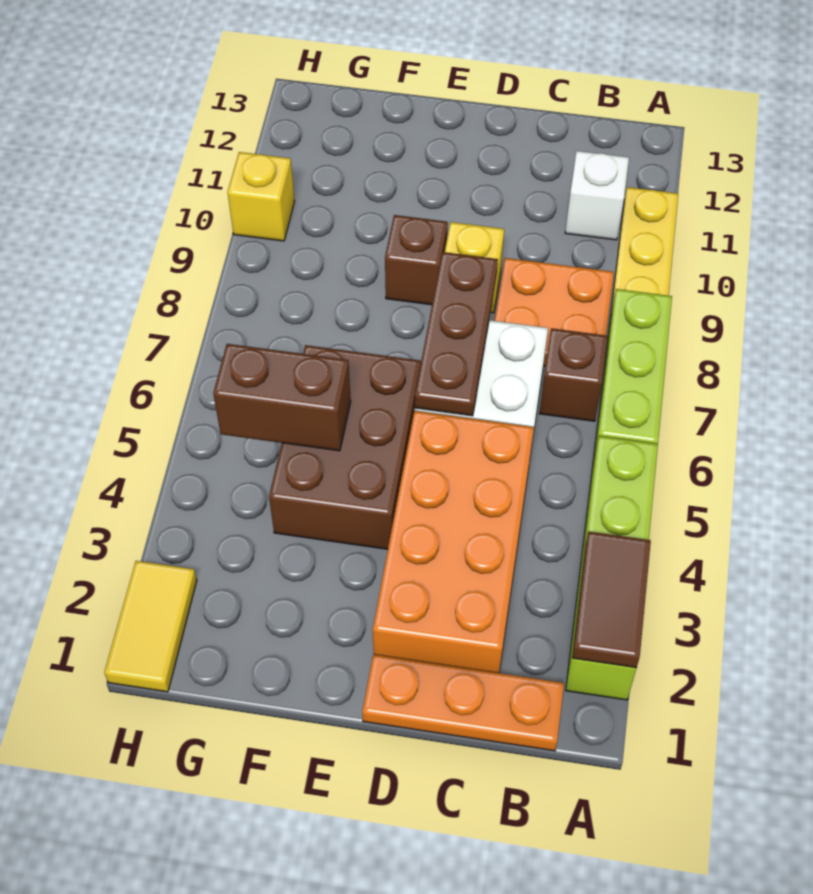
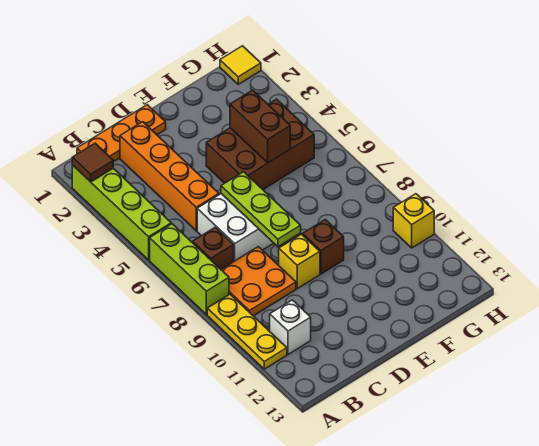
brown 1x2 tile [572,532,651,668] -> brown 1x1 tile [72,143,113,182]
orange 2x4 brick [373,411,534,673] -> orange 1x4 brick [120,122,219,231]
brown 1x3 plate [415,252,498,416] -> lime 1x3 plate [221,172,301,247]
brown 2x3 brick [269,345,421,549] -> brown 2x3 brick turned to [206,99,314,189]
brown 1x2 brick [213,344,351,451] -> brown 1x2 brick turned to [230,90,290,163]
yellow 1x2 tile [104,561,197,692] -> yellow 1x1 tile [220,46,261,84]

